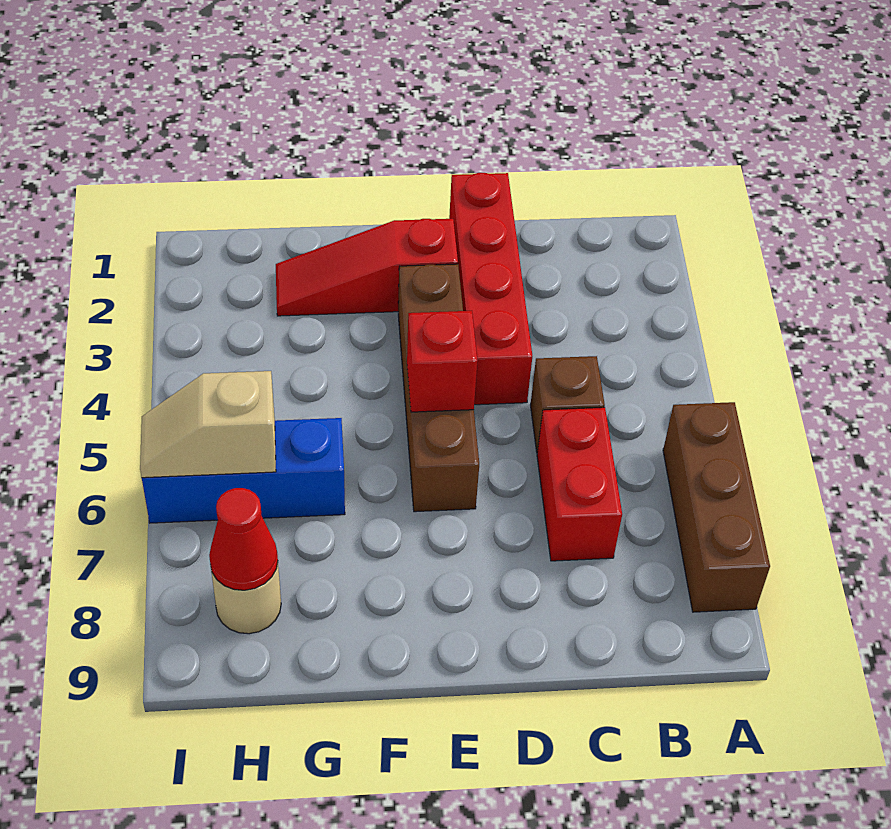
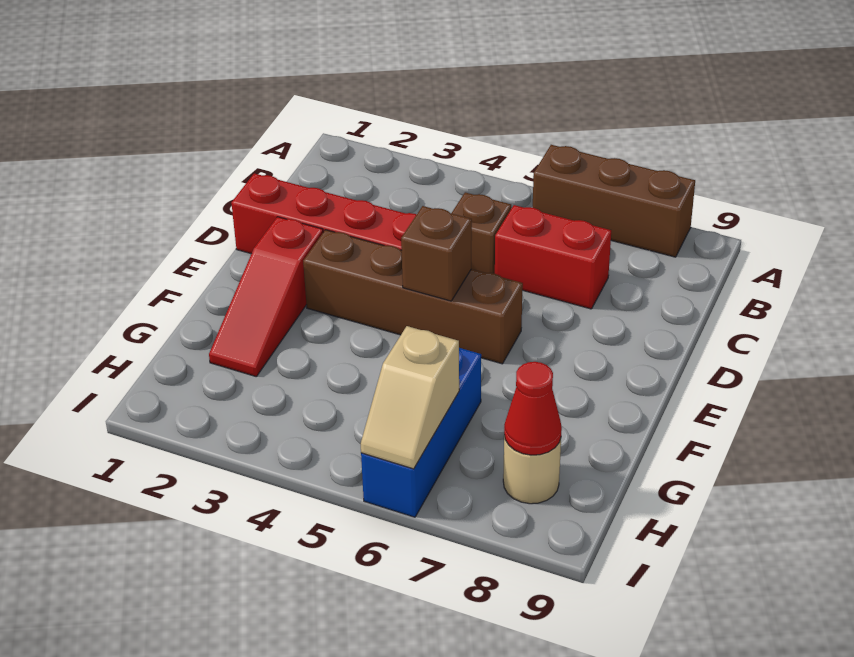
red 1x1 brick [407,311,478,412] -> brown 1x1 brick [401,206,472,301]

